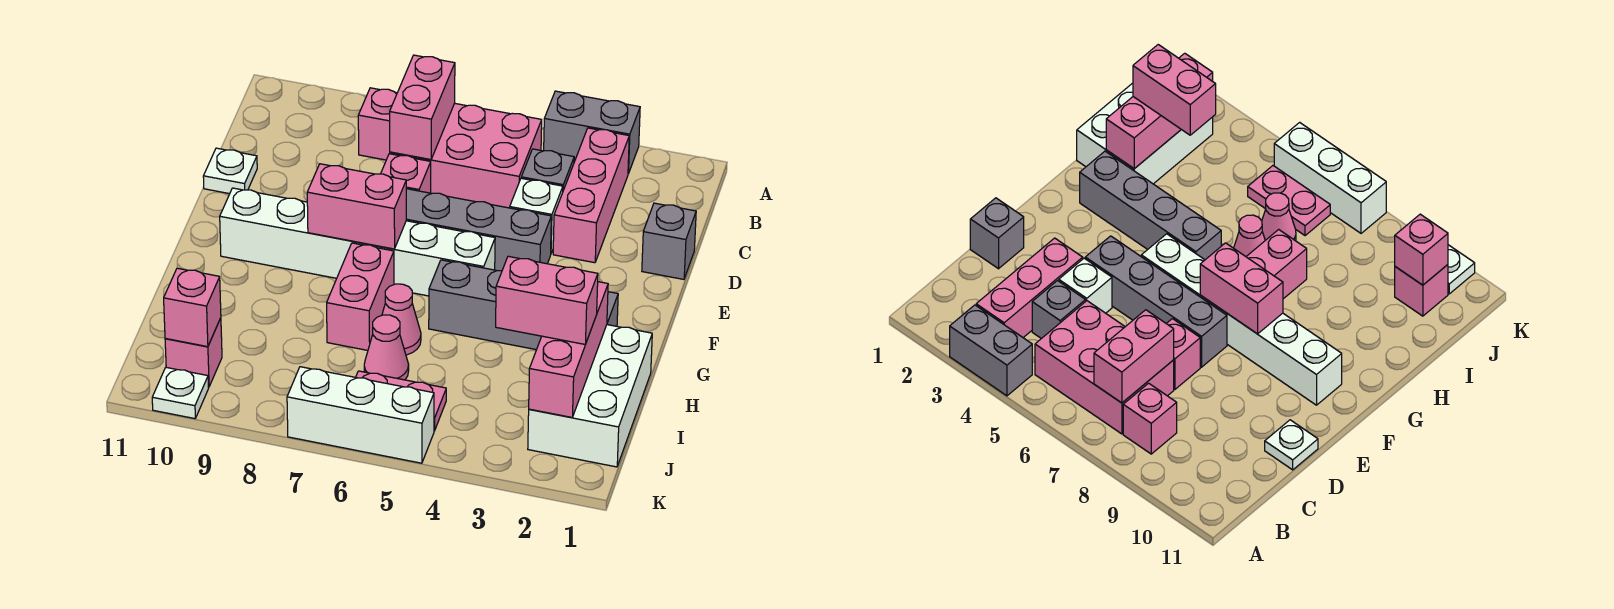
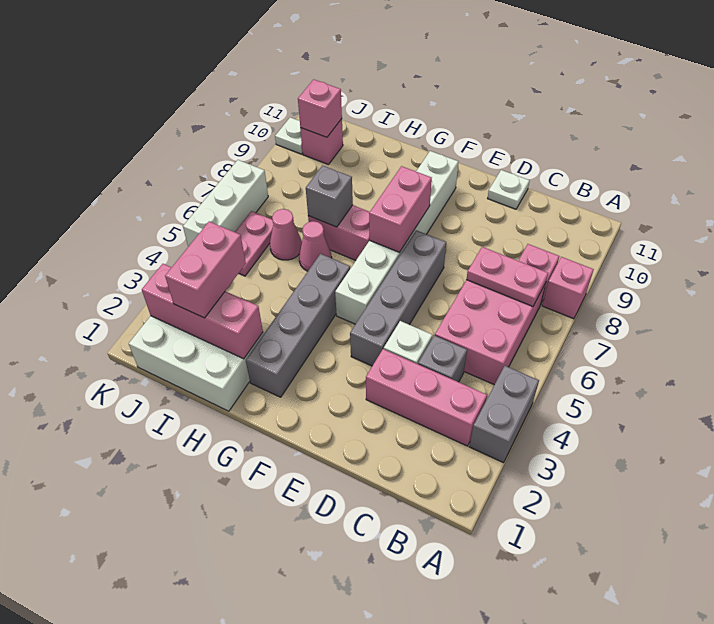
pink 1x2 brick [390,55,455,160] -> pink 1x2 plate [466,247,548,306]
grey 1x1 brick [642,203,696,279] -> grey 1x1 brick moved to [306,165,353,227]
pink 1x1 brick [381,154,431,193] -> pink 1x1 brick moved to [542,257,594,319]

